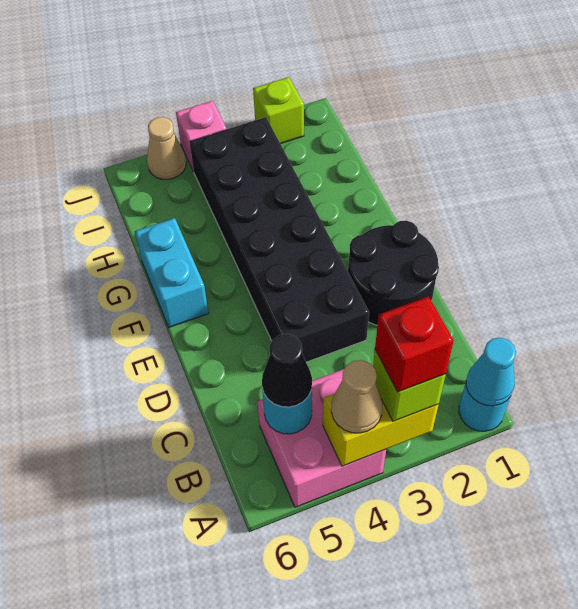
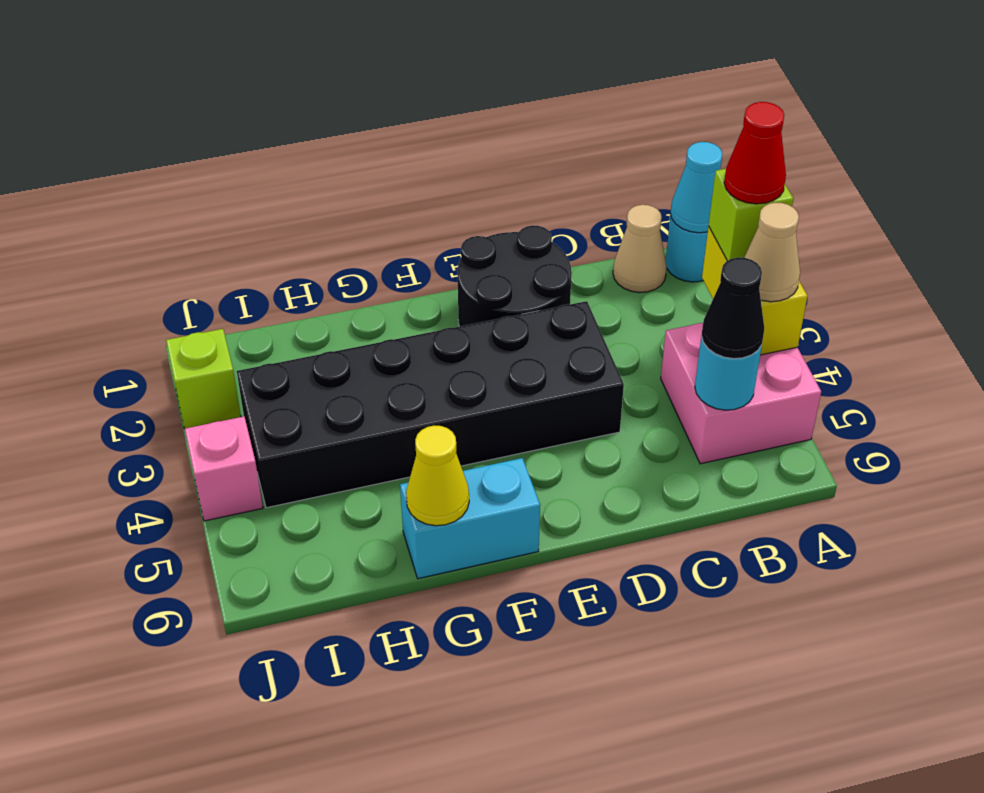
red 1x1 brick [375,297,454,392] -> red 1x1 cone [724,102,786,204]
none -> yellow 1x1 cone [406,425,469,526]
tan 1x1 cone [147,117,186,179] -> tan 1x1 cone moved to [613,205,667,293]

